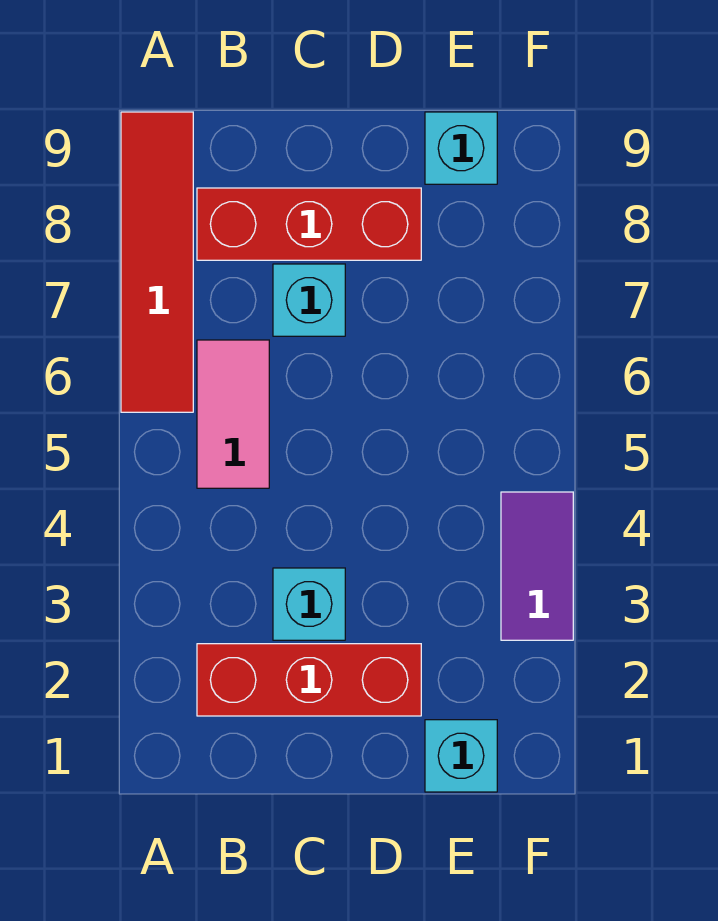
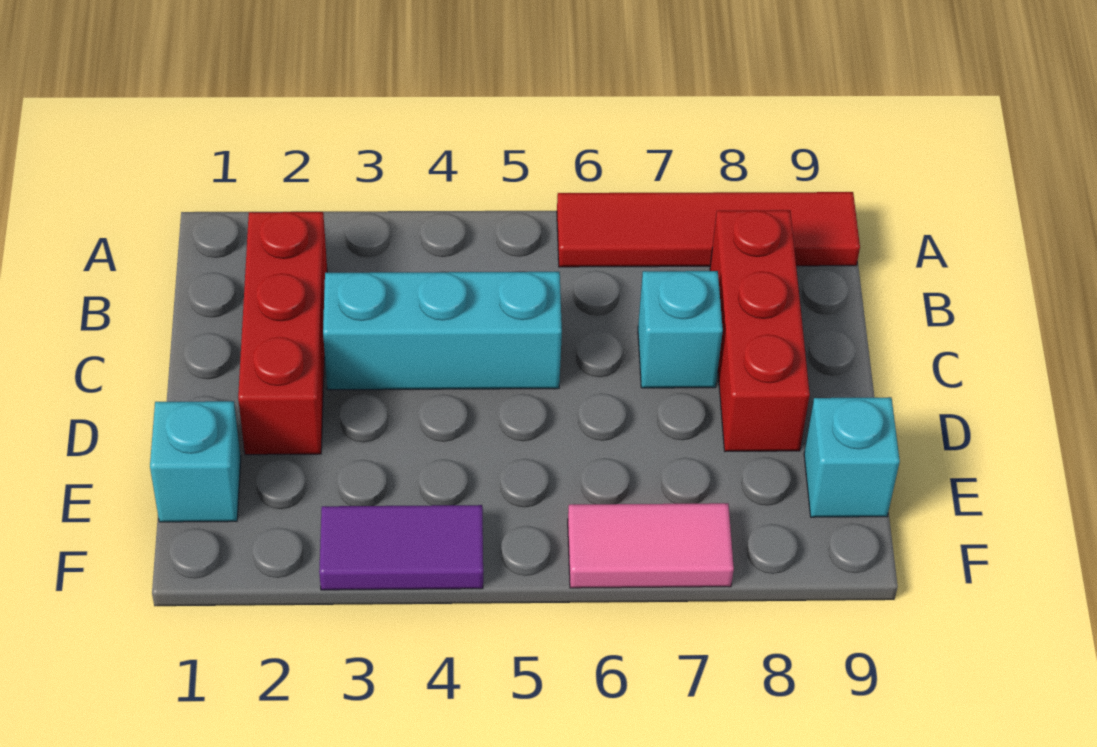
pink 1x2 tile [197,340,269,488] -> pink 1x2 tile moved to [568,503,734,588]
cyan 1x1 brick [273,568,345,640] -> cyan 1x3 brick [323,272,562,390]

